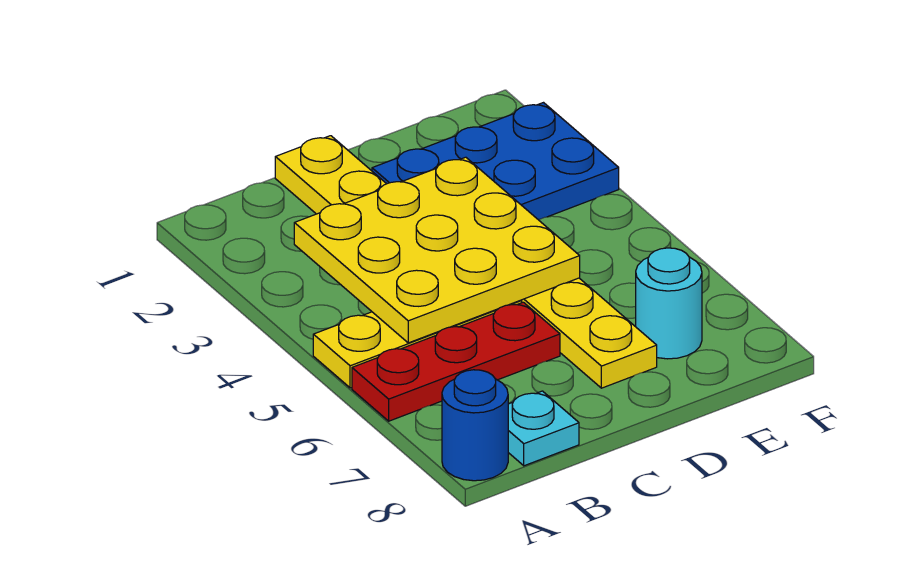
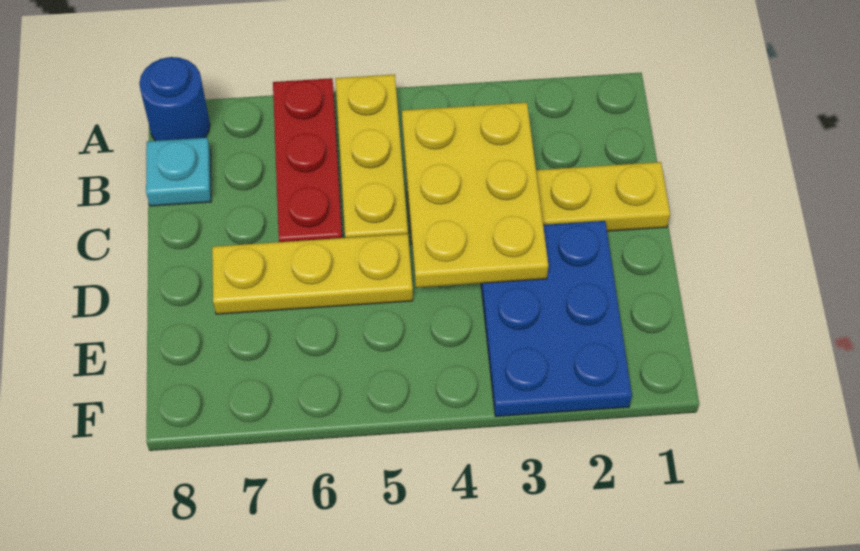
yellow 3x3 plate [294,157,580,343] -> yellow 2x3 plate [402,103,548,288]
cyan 1x1 round brick [636,248,702,359] -> none

